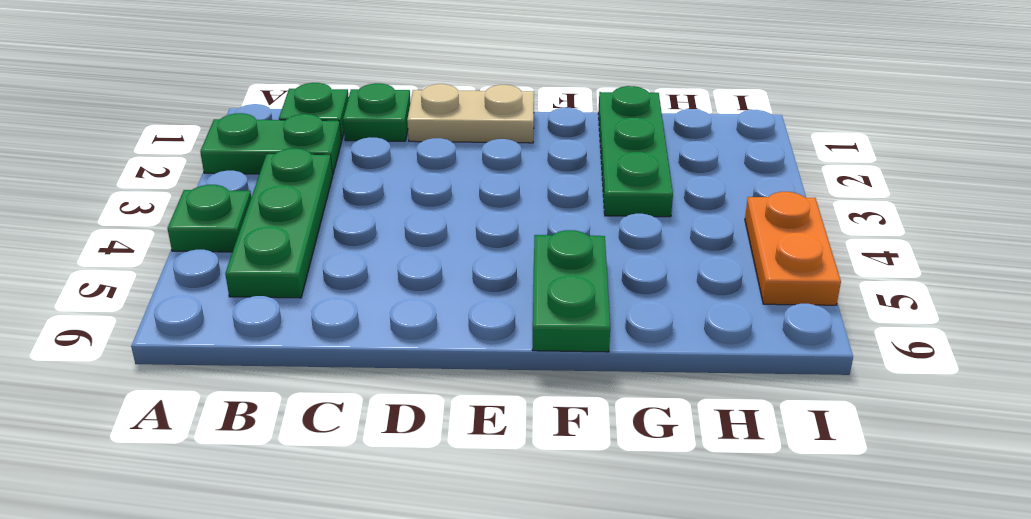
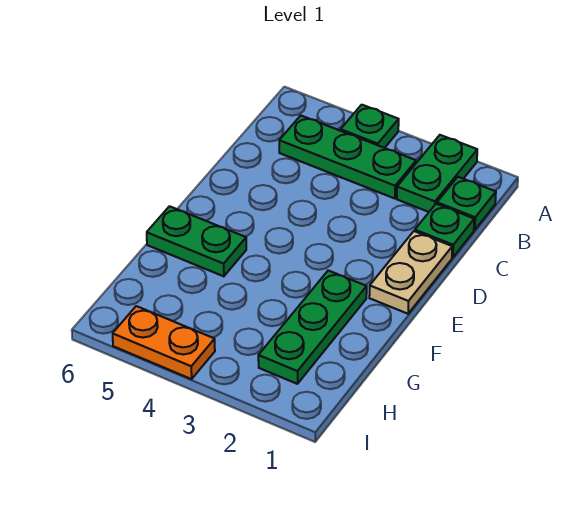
green 1x3 plate [598,86,673,217] -> green 1x3 plate turned to [258,271,367,384]

